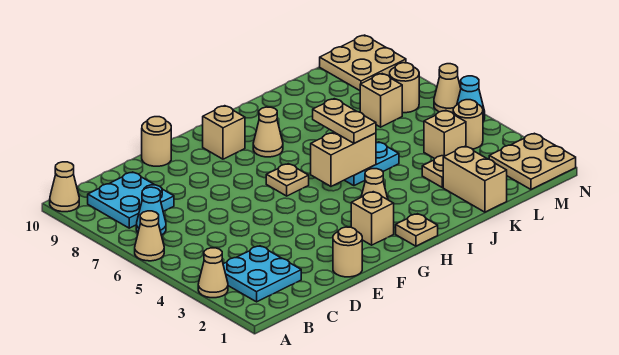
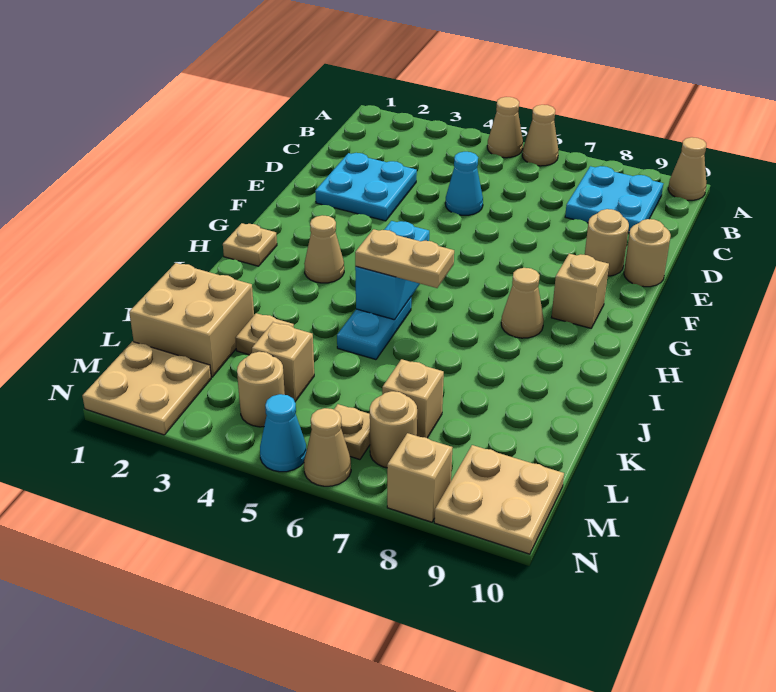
tan 1x1 cone [198,248,228,298] -> tan 1x1 cone moved to [487,97,523,158]
cyan 2x2 plate [223,246,301,302] -> cyan 2x2 plate moved to [315,153,417,221]
cyan 1x1 cone [136,187,166,235] -> cyan 1x1 cone moved to [445,152,483,215]
tan 1x1 round brick [333,227,362,277] -> tan 1x1 round brick moved to [585,209,629,276]
tan 1x1 brick [351,192,394,245] -> tan 1x1 brick moved to [387,433,452,522]
tan 1x1 plate [266,164,309,196] -> tan 1x1 plate moved to [334,404,370,460]
tan 1x2 brick [311,132,376,186] -> cyan 1x2 brick [355,221,429,320]
tan 1x2 brick [443,146,507,212] -> tan 2x2 brick [129,263,254,377]

